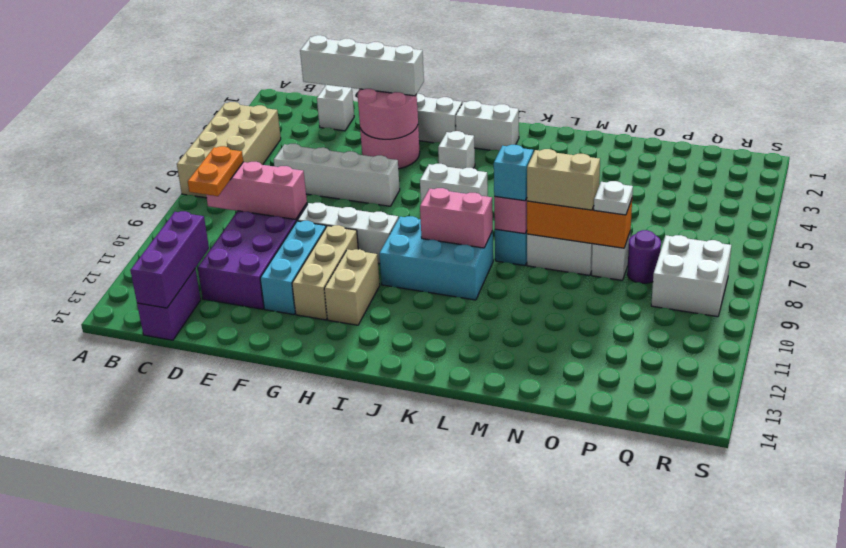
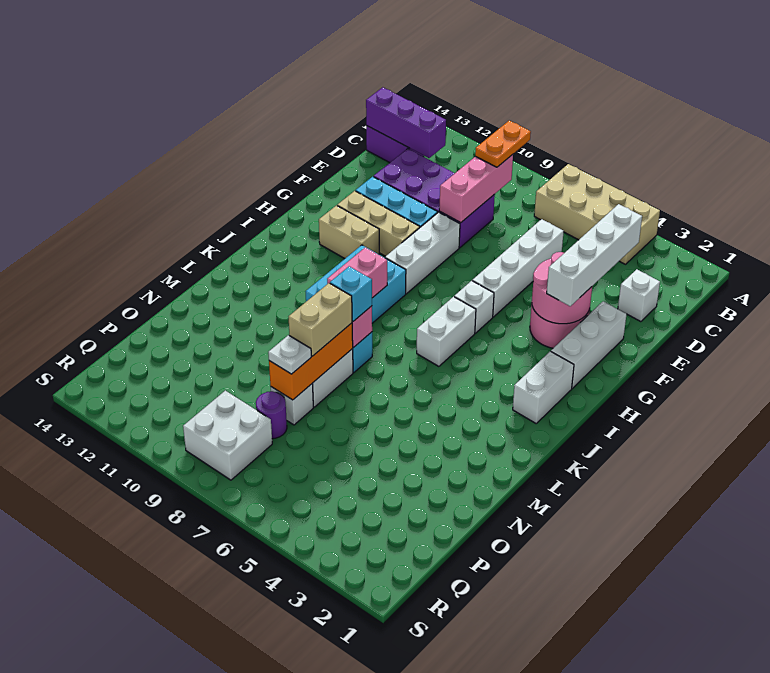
orange 1x2 plate [188,146,243,196] -> orange 1x2 plate turned to [475,121,531,167]
white 1x1 brick [438,131,475,169] -> white 1x1 brick moved to [454,281,494,333]

